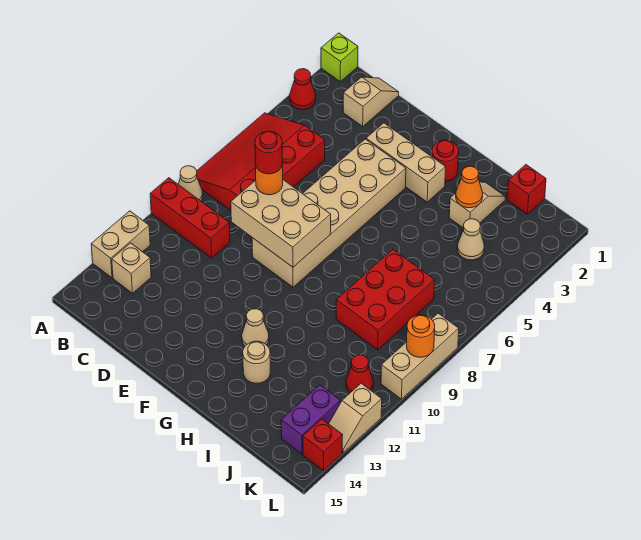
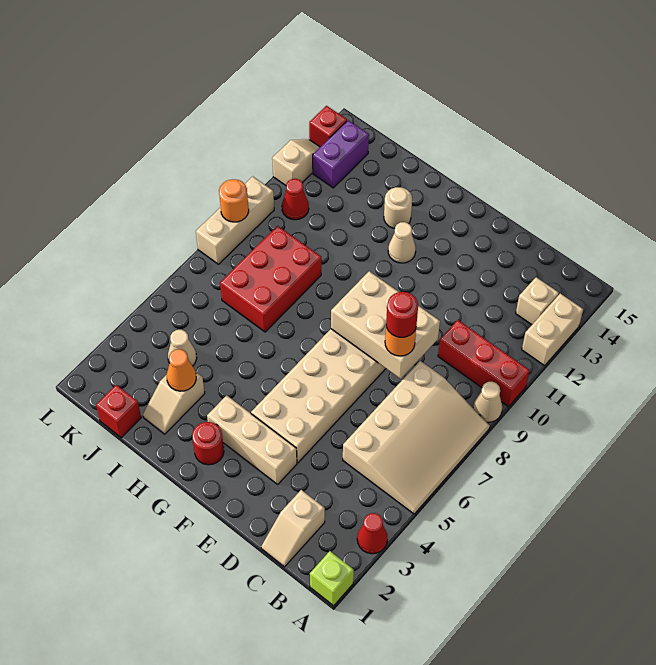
red 3x4 slope [197,113,325,210] -> tan 3x4 slope [343,361,490,514]

